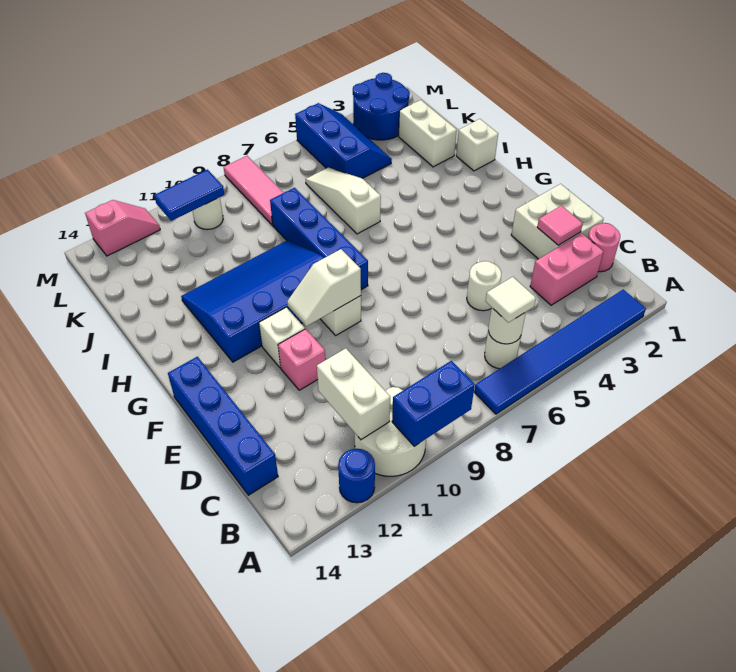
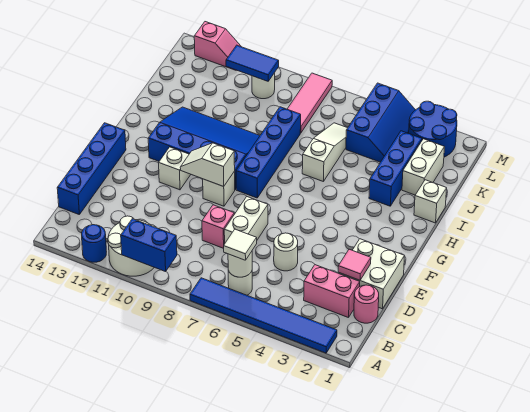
white 1x2 brick [317,348,390,440] -> white 1x2 brick moved to [224,197,268,243]
pink 1x1 brick [278,329,325,390] -> pink 1x1 brick moved to [202,205,234,248]
none -> blue 1x3 brick [369,131,422,206]

